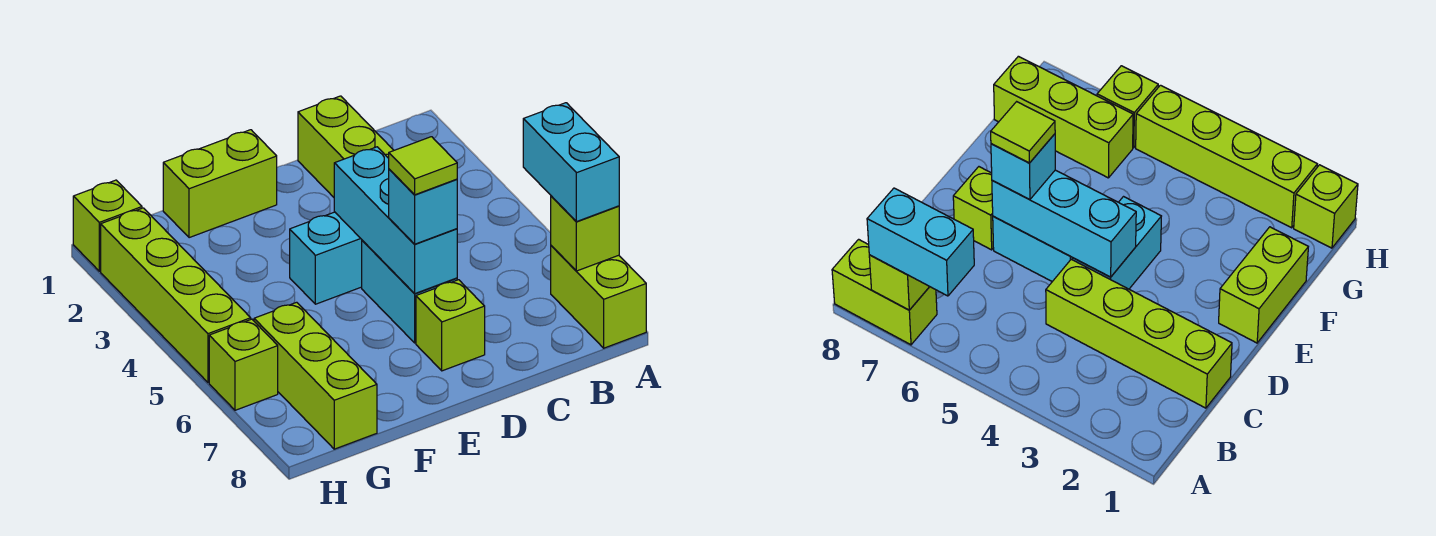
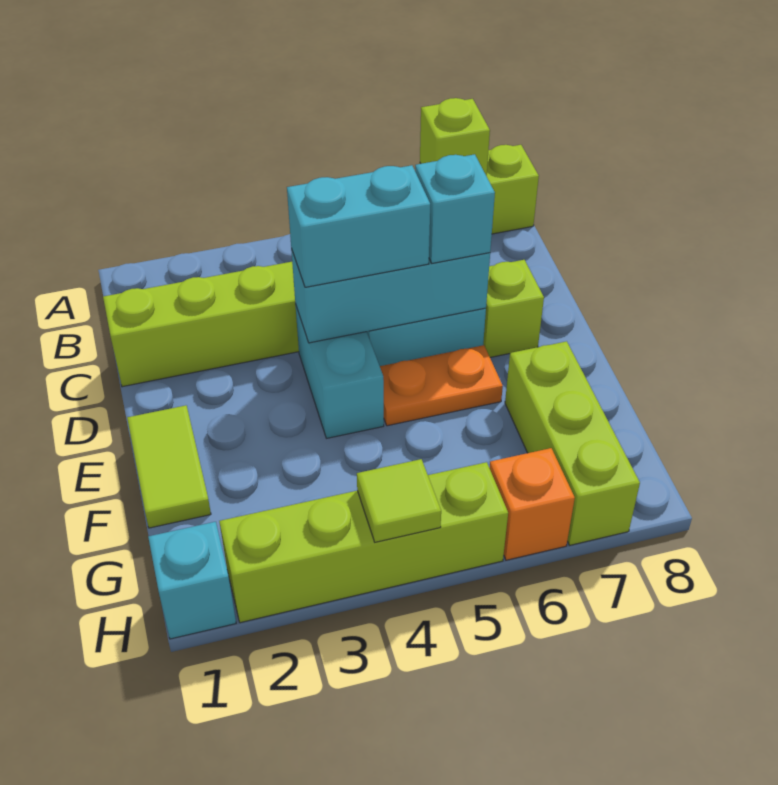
cyan 1x2 brick [523,103,619,222] -> cyan 1x2 brick moved to [287,165,430,287]
lime 1x1 tile [389,137,457,195] -> lime 1x1 tile moved to [357,459,441,542]
lime 1x2 brick [163,130,277,238] -> lime 1x2 tile [127,405,211,528]
none -> orange 1x2 plate [380,345,503,426]
lime 1x3 brick [254,302,377,449] -> lime 1x3 brick turned to [505,341,640,545]
lime 1x1 brick [73,180,142,271] -> cyan 1x1 brick [148,522,236,639]
lime 1x1 brick [209,319,278,410] -> orange 1x1 brick [489,448,575,560]

